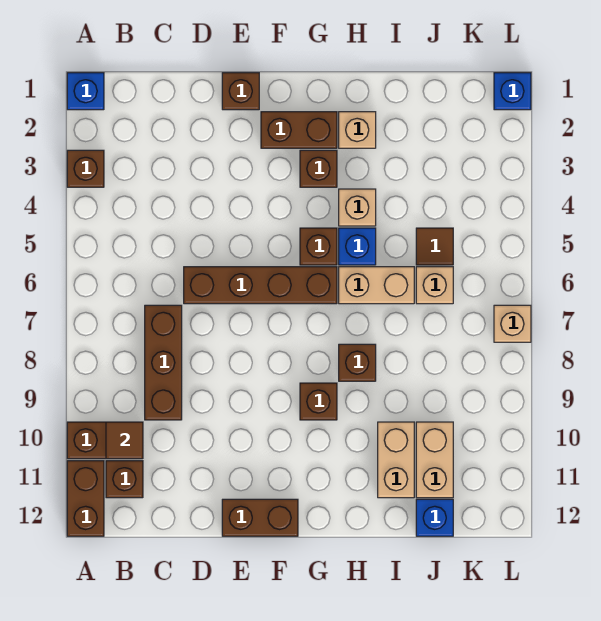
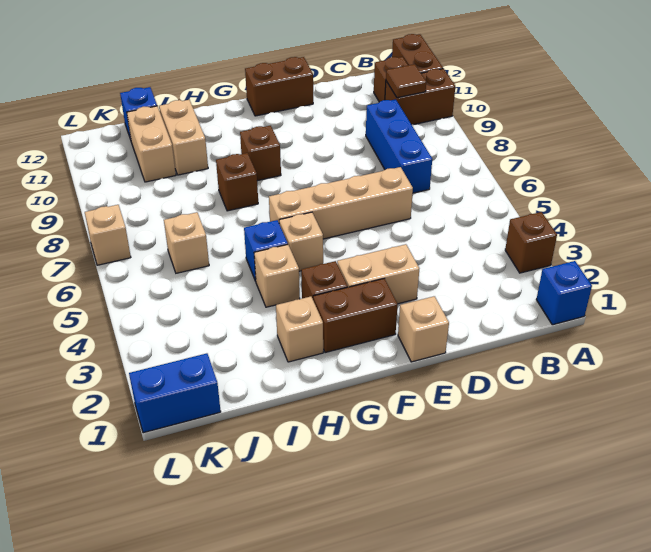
brown 1x3 brick [145,305,182,420] -> blue 1x3 brick [366,99,432,193]
brown 1x4 brick [184,267,337,304] -> tan 1x4 brick [269,167,413,239]
brown 1x1 brick [222,73,259,110] -> tan 1x1 brick [398,296,449,362]
brown 1x1 brick [300,228,337,265] -> tan 1x1 brick [279,212,323,271]
tan 1x2 brick [339,267,414,304] -> tan 1x2 brick moved to [337,244,419,304]
brown 1x1 tile [416,228,453,265] -> none
blue 1x1 brick [494,73,531,110] -> blue 1x2 brick [129,353,221,433]

